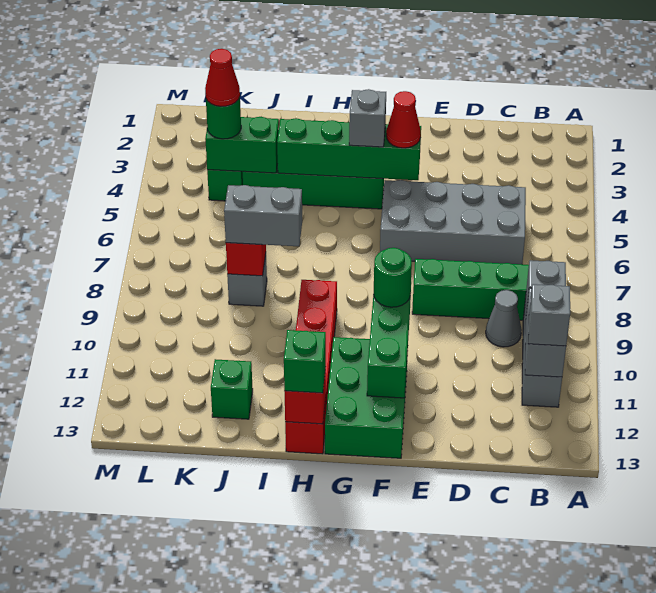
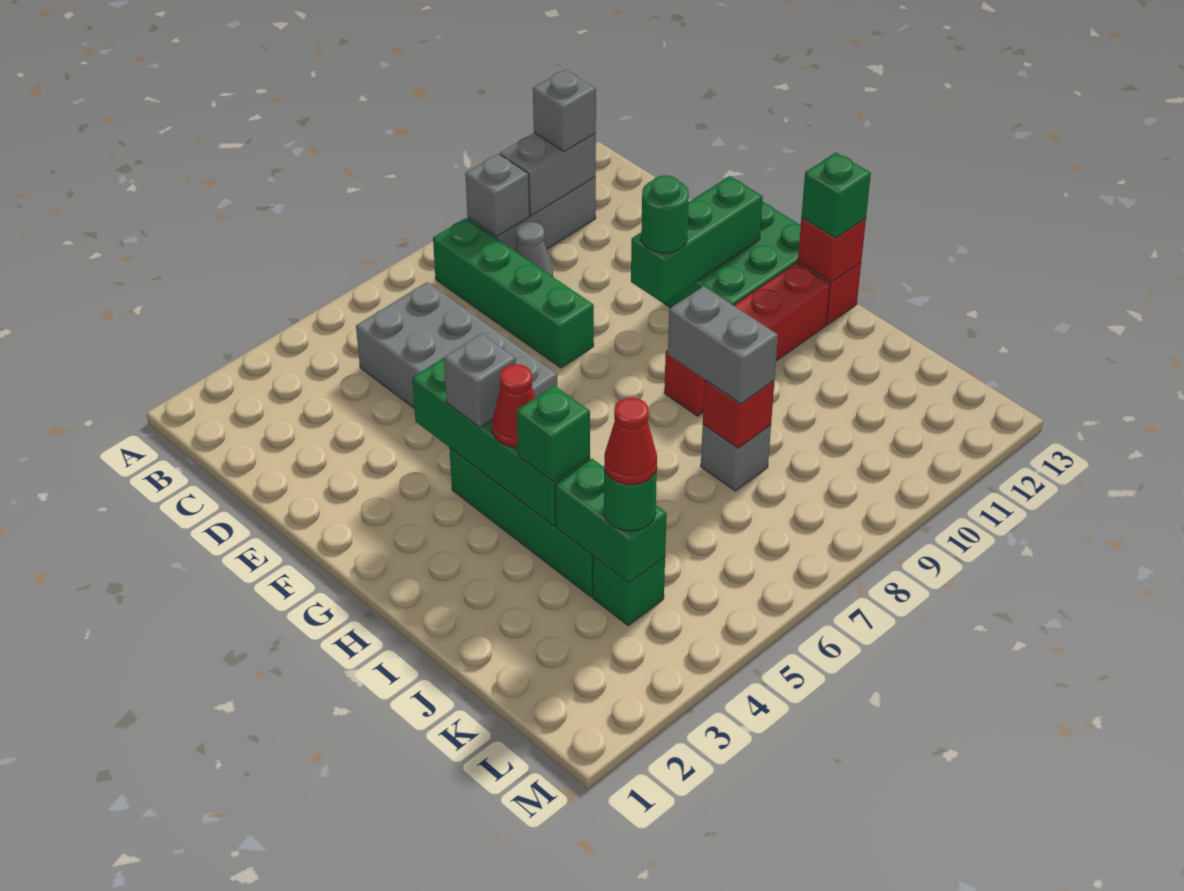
red 1x1 cone [386,91,421,148] -> red 1x1 cone moved to [492,364,535,447]
green 1x1 brick [211,359,253,419] -> green 1x1 brick moved to [517,385,590,482]

